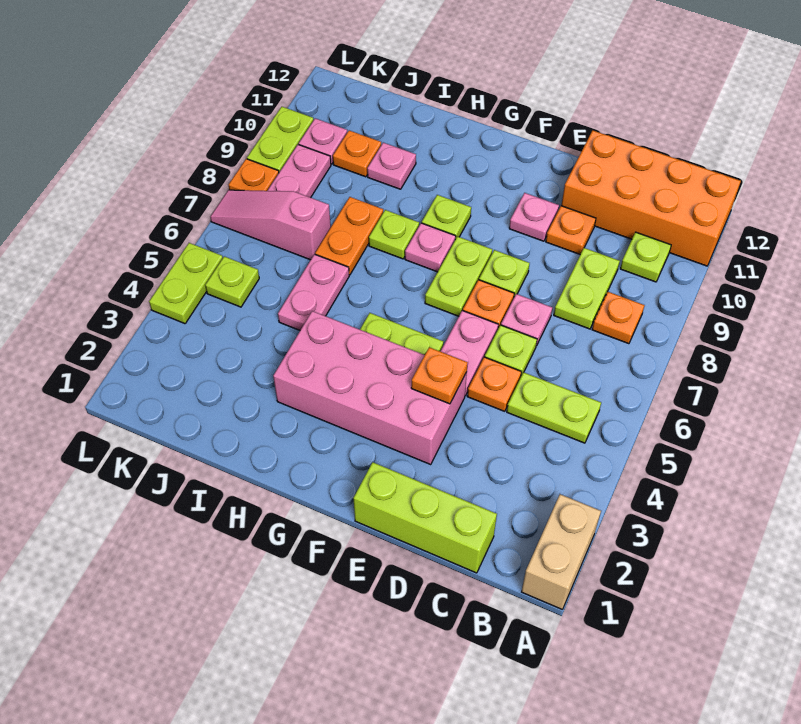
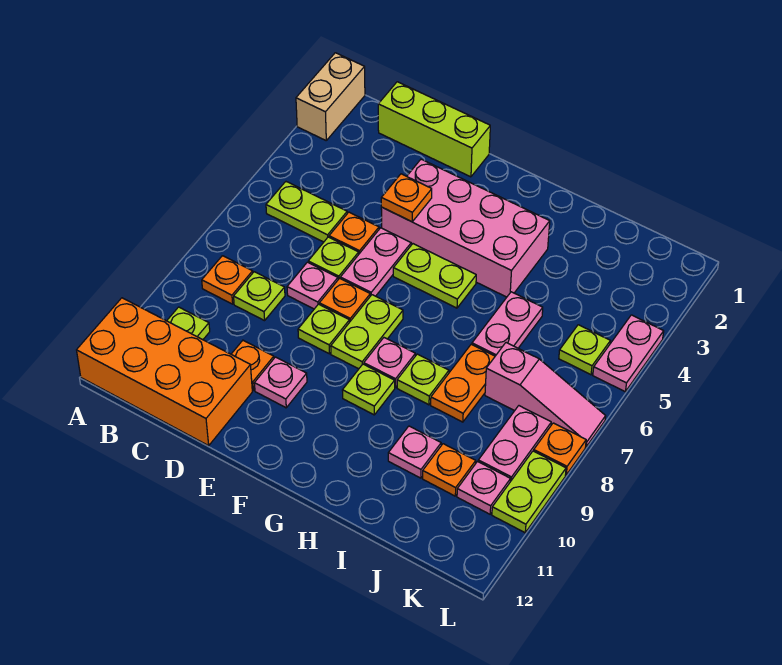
lime 1x2 plate [554,248,620,329] -> lime 1x1 plate [234,272,285,321]
lime 1x2 plate [149,243,223,324] -> pink 1x2 plate [593,315,664,392]

